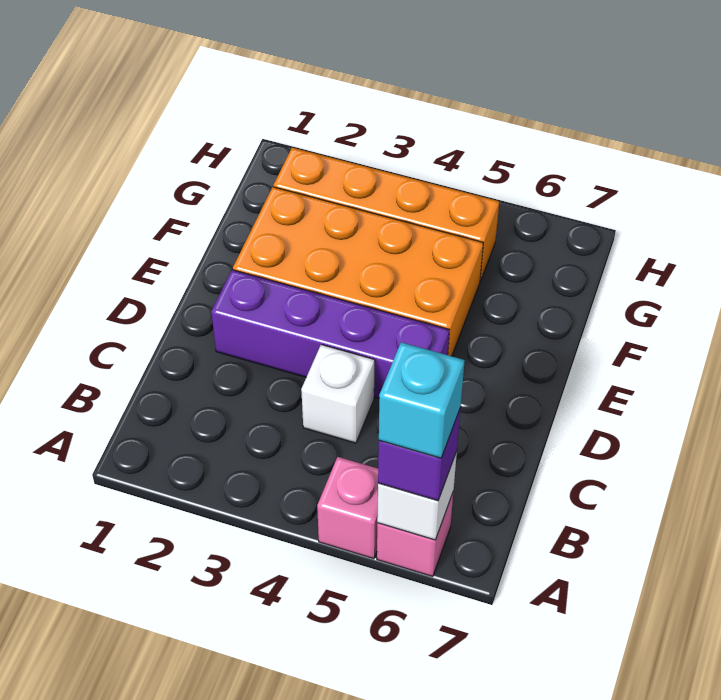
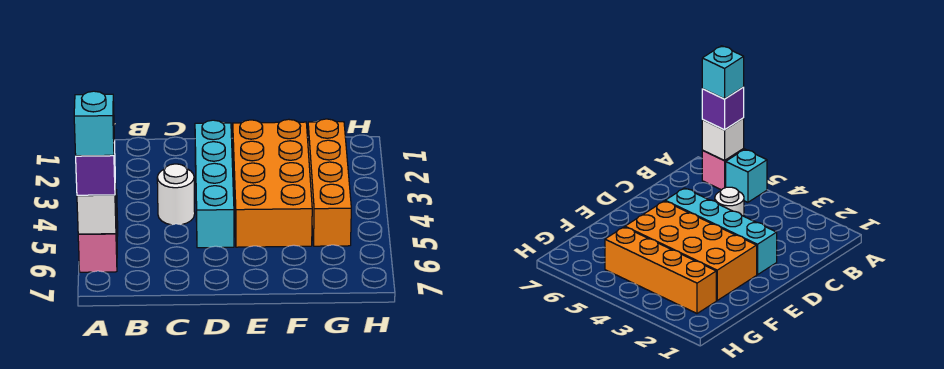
pink 1x1 brick [317,457,378,559] -> cyan 1x1 brick [726,149,767,202]
white 1x1 brick [301,345,375,443] -> white 1x1 round brick [157,164,195,225]
purple 1x4 brick [211,270,449,398] -> cyan 1x4 brick [195,120,234,248]

